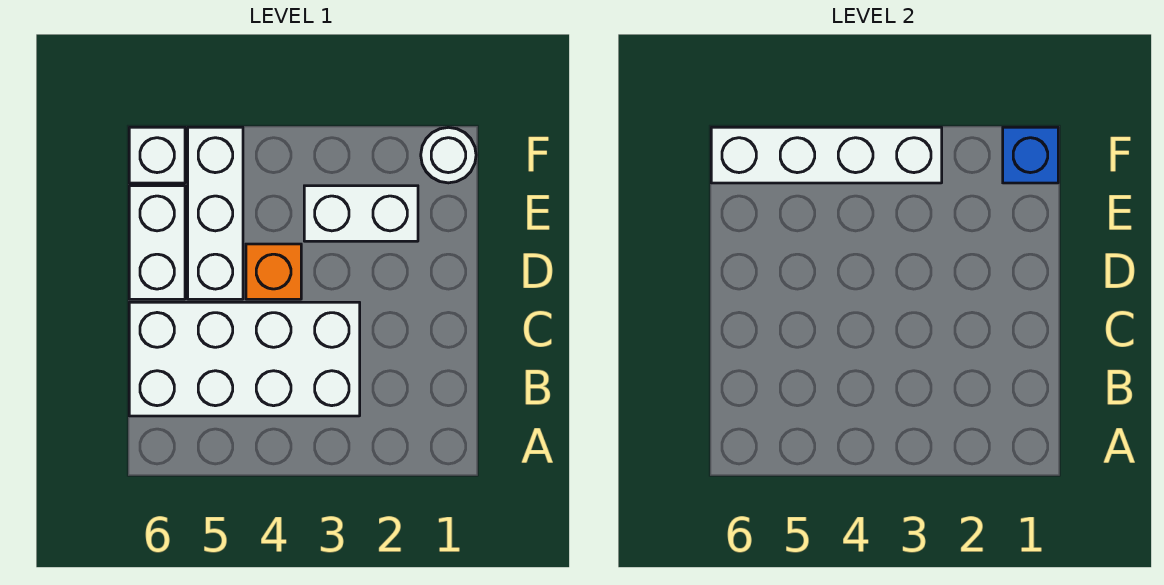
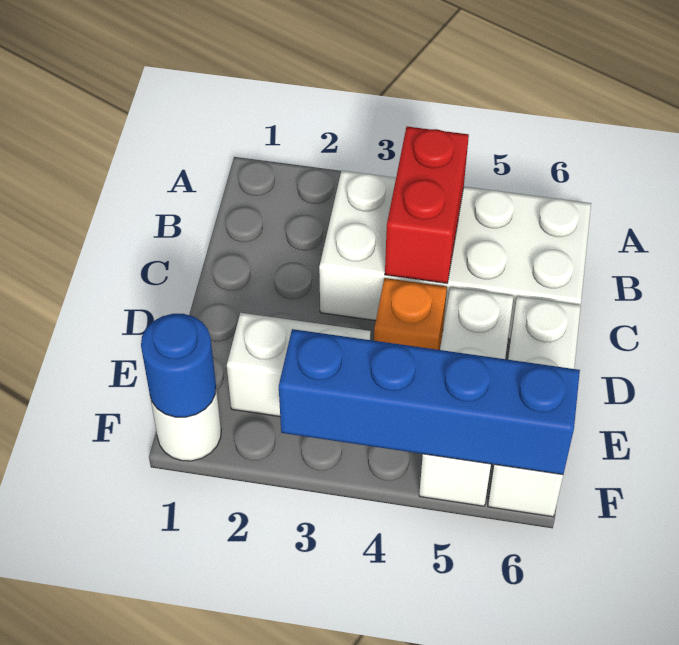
none -> red 1x2 brick [385,127,469,283]
blue 1x1 brick [1003,127,1058,183] -> blue 1x1 round brick [141,314,216,417]
white 1x4 brick [711,127,942,183] -> blue 1x4 brick [279,329,580,475]

